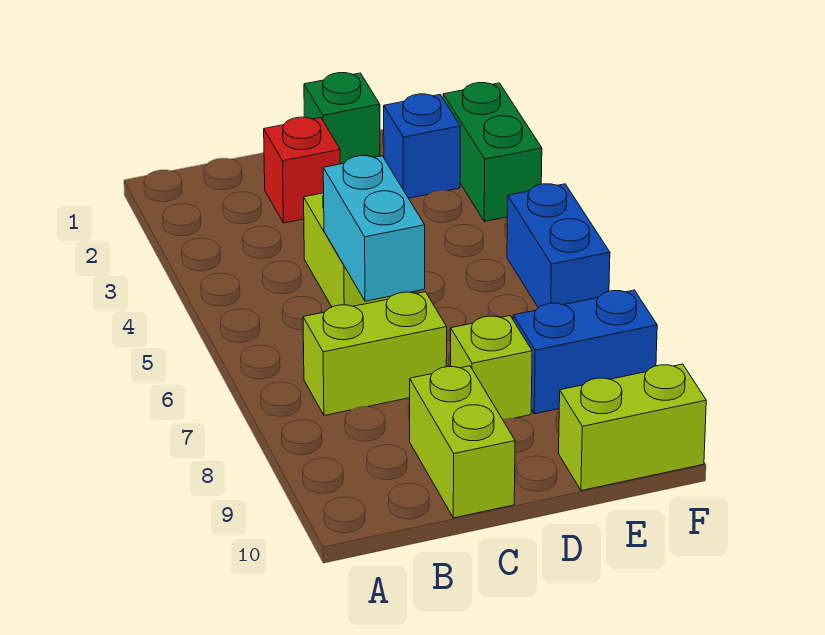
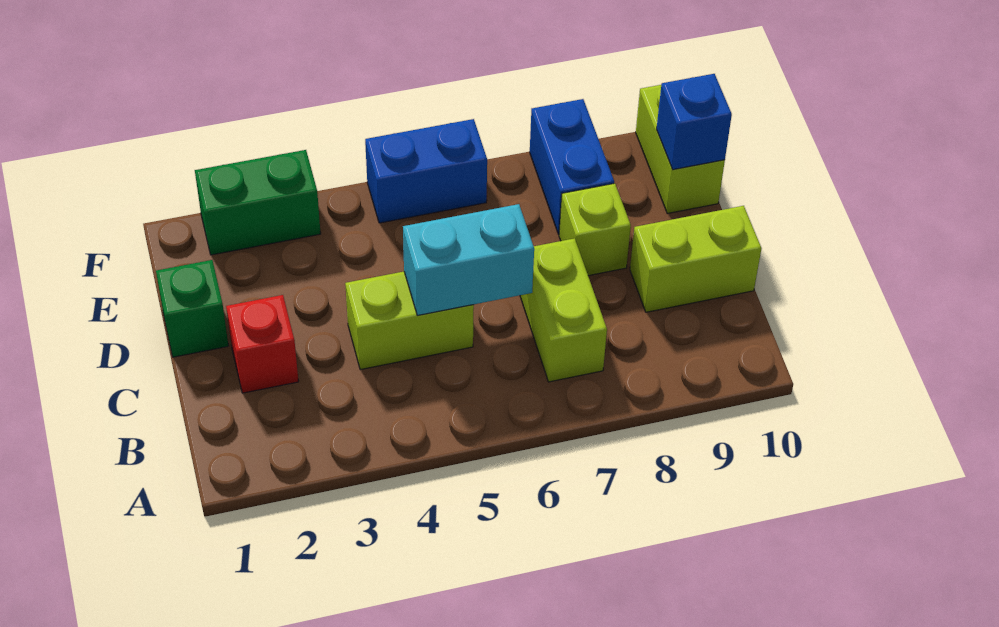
blue 1x1 brick [384,94,460,198] -> blue 1x1 brick moved to [656,74,732,170]

